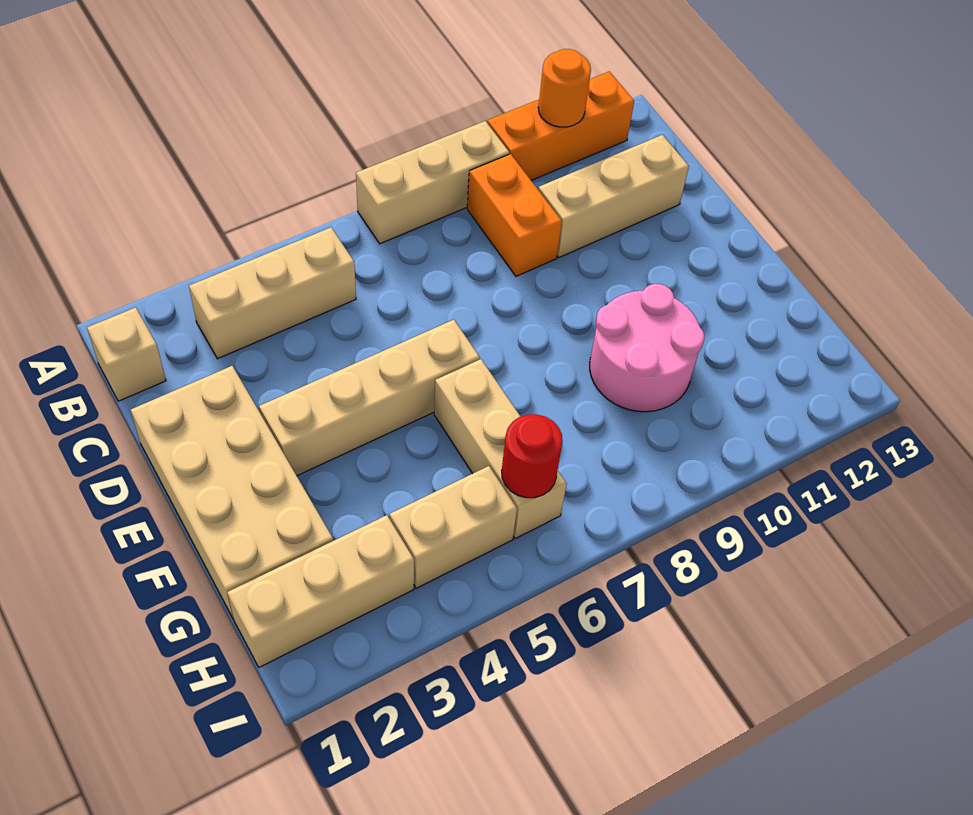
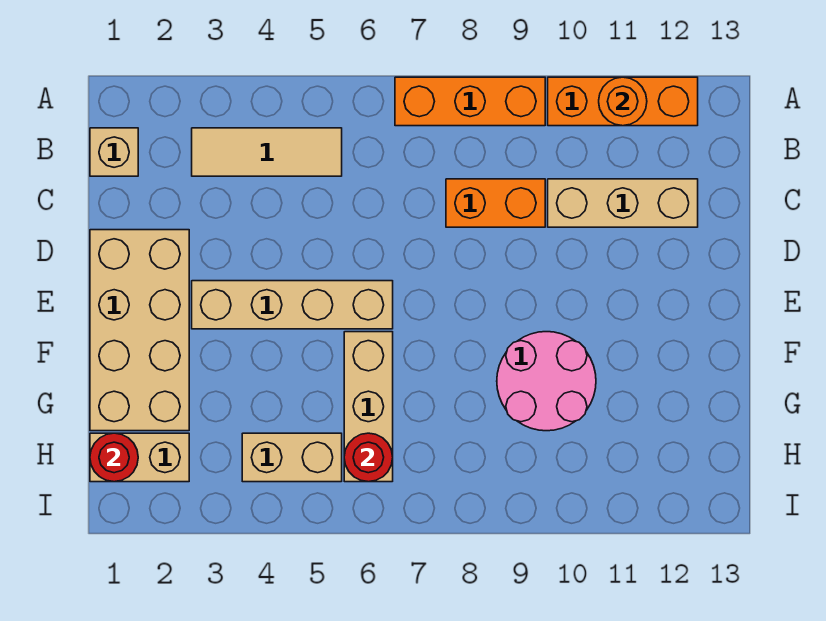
tan 1x3 brick [356,121,509,244] -> orange 1x3 brick [395,77,545,126]
tan 1x3 brick [189,228,356,359] -> tan 1x3 tile [192,128,342,176]
orange 1x2 brick [467,154,562,276] -> orange 1x2 brick turned to [446,179,545,227]
tan 1x3 brick [227,515,414,667] -> tan 1x2 brick [90,433,189,482]
none -> red 1x1 round brick [90,433,138,482]

